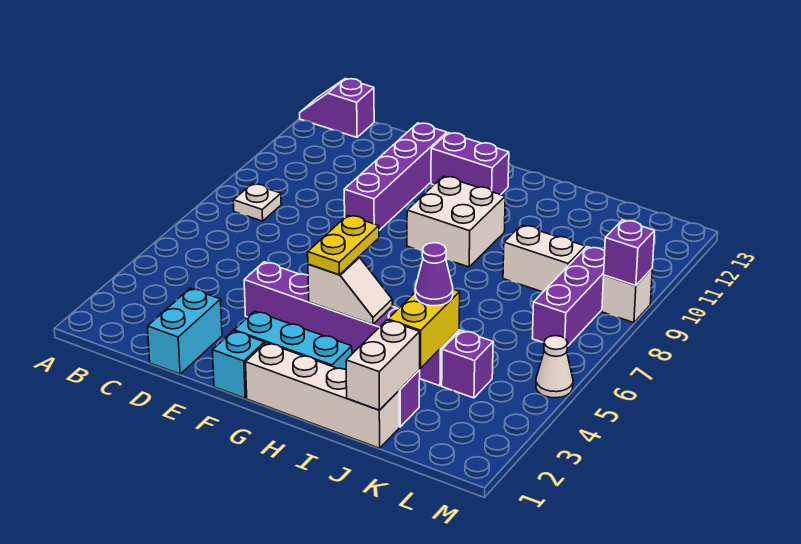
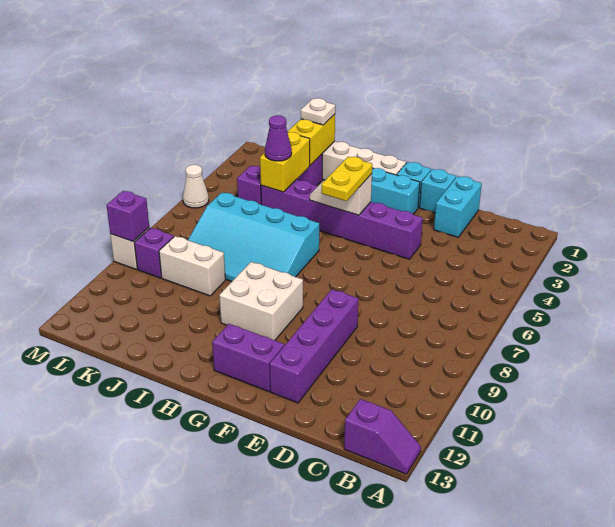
white 1x1 plate [233,184,281,221] -> white 1x1 plate moved to [301,98,335,125]
none -> cyan 1x1 brick [420,169,456,213]
none -> cyan 3x4 slope [188,192,319,282]
white 1x2 brick [346,320,420,410] -> yellow 1x2 brick [288,114,335,165]
purple 1x3 brick [532,247,605,346] -> purple 1x1 brick [134,228,174,278]

